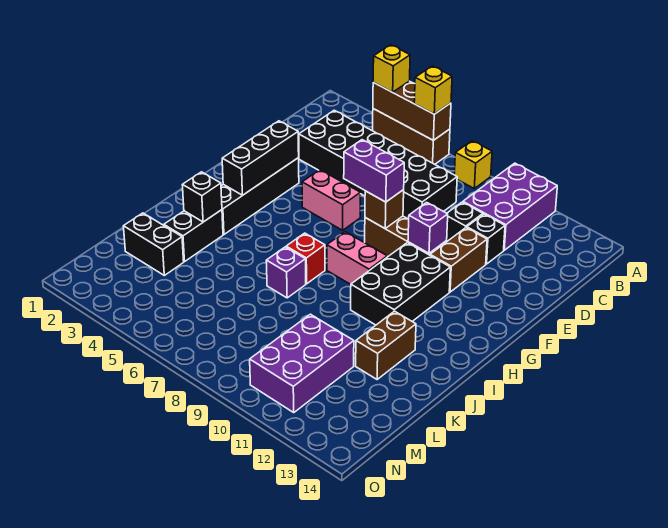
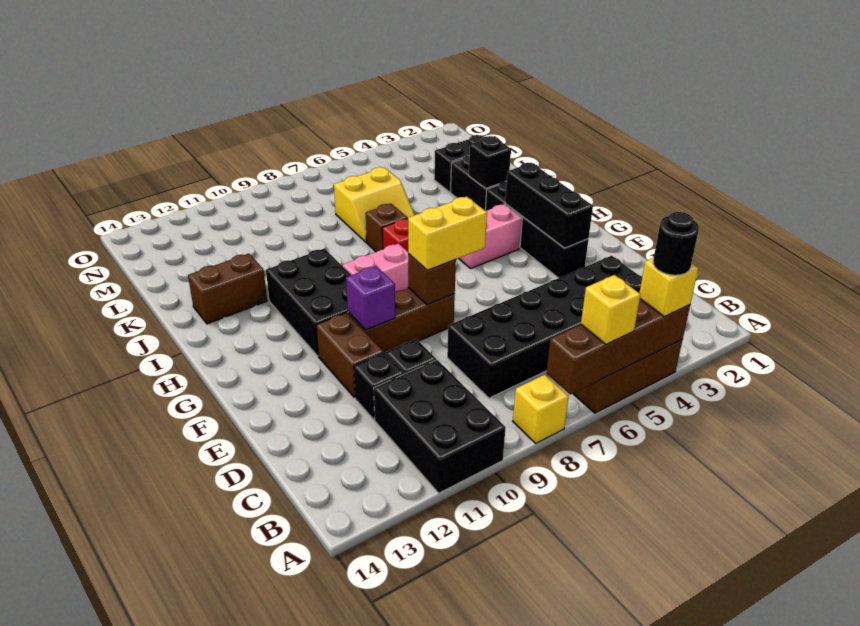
brown 1x3 brick [373,81,451,140] -> brown 1x4 brick [546,299,690,394]
none -> black 1x1 round brick [653,212,699,275]
purple 2x3 brick [463,163,557,250] -> black 2x3 brick [374,360,506,493]
pink 1x2 brick [302,170,360,230] -> pink 1x2 brick moved to [459,204,522,268]
purple 1x2 brick [344,140,404,202] -> yellow 1x2 brick [408,197,487,270]
purple 1x1 brick [266,247,306,298] -> brown 1x1 brick [366,204,407,252]
brown 1x2 brick [356,311,416,379] -> brown 1x2 brick turned to [188,254,267,324]
none -> yellow 2x2 slope [334,167,415,242]
purple 2x3 brick [250,314,354,412] -> none

